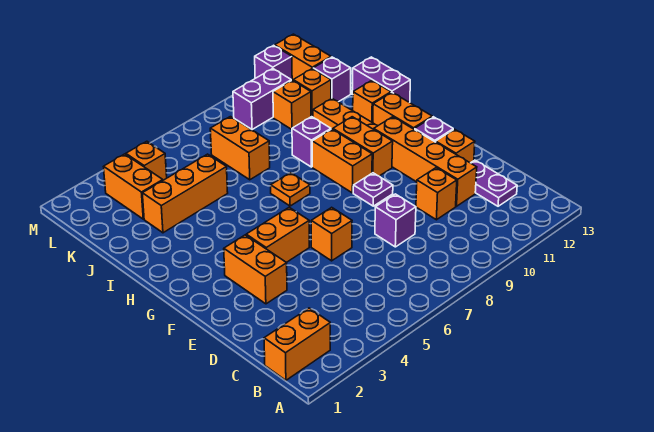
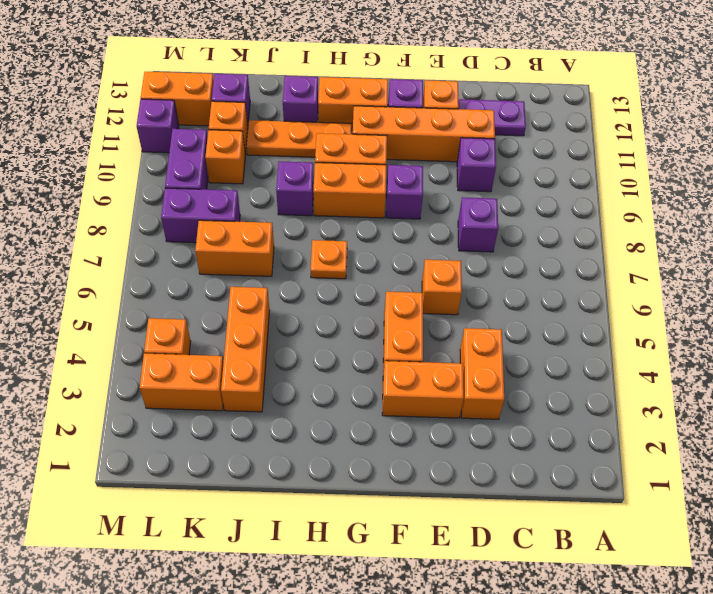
orange 1x2 brick [264,308,330,380] -> orange 1x2 brick moved to [460,328,504,419]
orange 1x1 brick [416,168,457,220] -> purple 1x1 brick [457,138,496,192]
purple 1x1 plate [353,173,393,206] -> purple 1x1 brick [386,165,423,219]
orange 1x1 brick [353,80,391,123] -> purple 1x1 brick [283,76,318,122]
purple 1x2 brick [352,57,410,103] -> purple 1x2 brick moved to [161,188,240,243]

